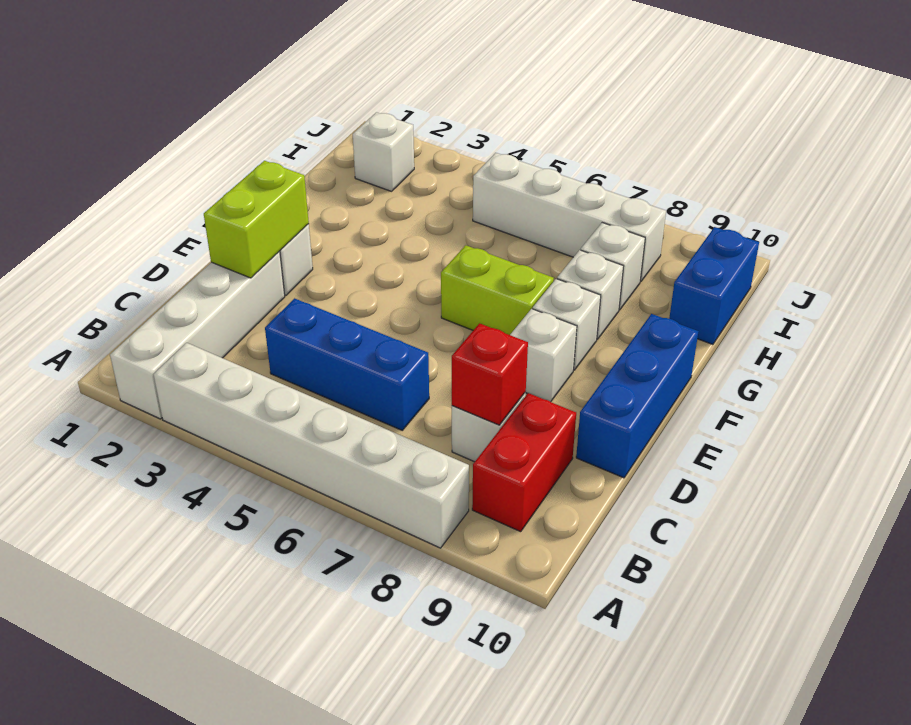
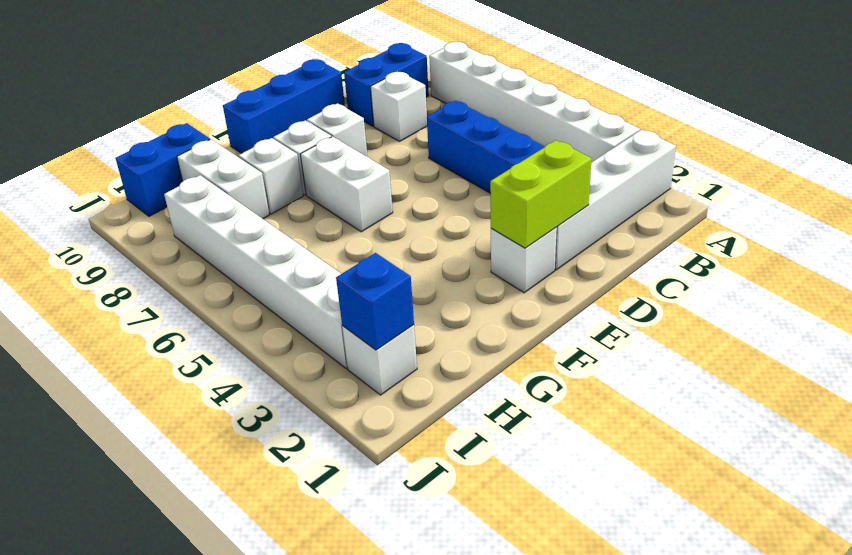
red 1x2 brick [472,393,576,532] -> blue 1x2 brick [344,43,429,126]
red 1x1 brick [452,323,528,425] -> none
lime 1x2 brick [441,245,554,335] -> white 1x2 brick [300,137,393,232]
white 1x1 brick [581,223,645,310] -> white 1x2 brick [177,139,269,219]
none -> blue 1x1 brick [336,253,414,350]
white 1x4 brick [473,153,666,282] -> white 1x6 brick [164,175,348,368]

